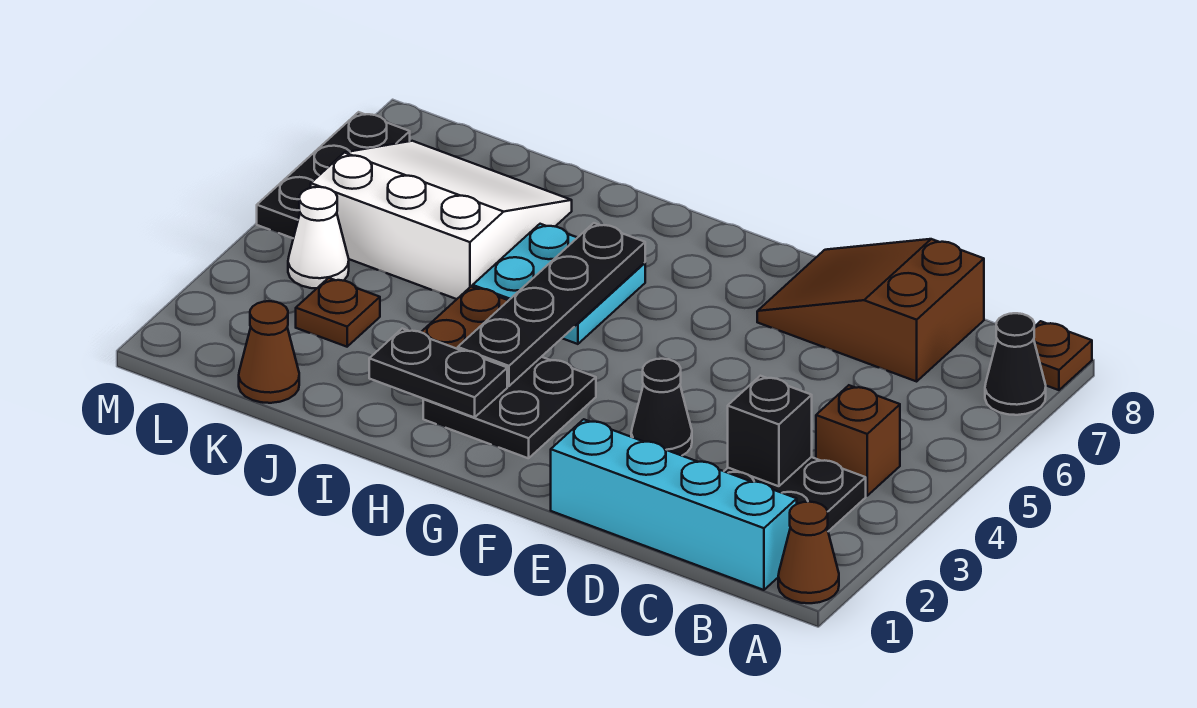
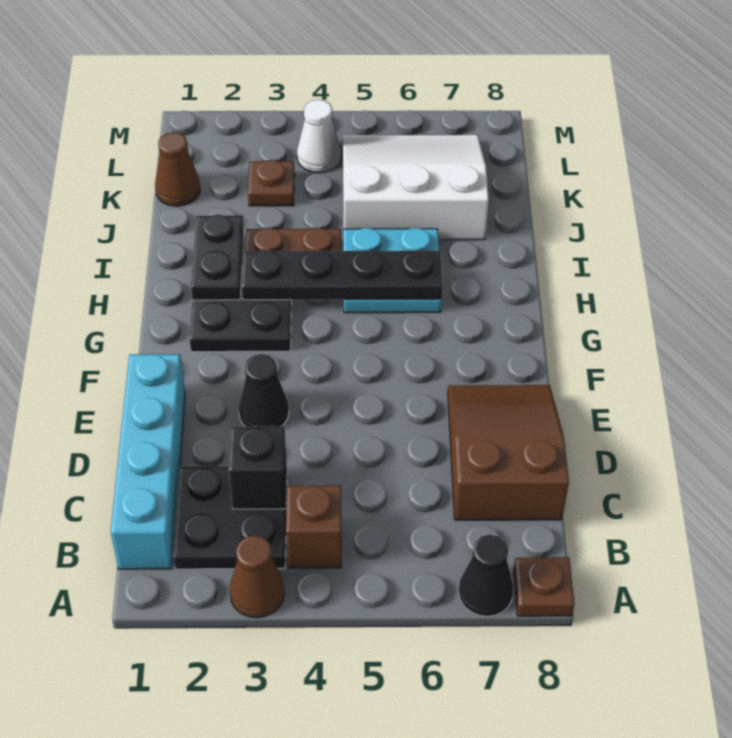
brown 1x1 cone [778,502,839,603] -> brown 1x1 cone moved to [230,536,285,618]
white 3x3 slope [311,141,572,299] -> white 3x3 slope turned to [343,135,489,240]
black 1x3 plate [257,112,410,238] -> none

